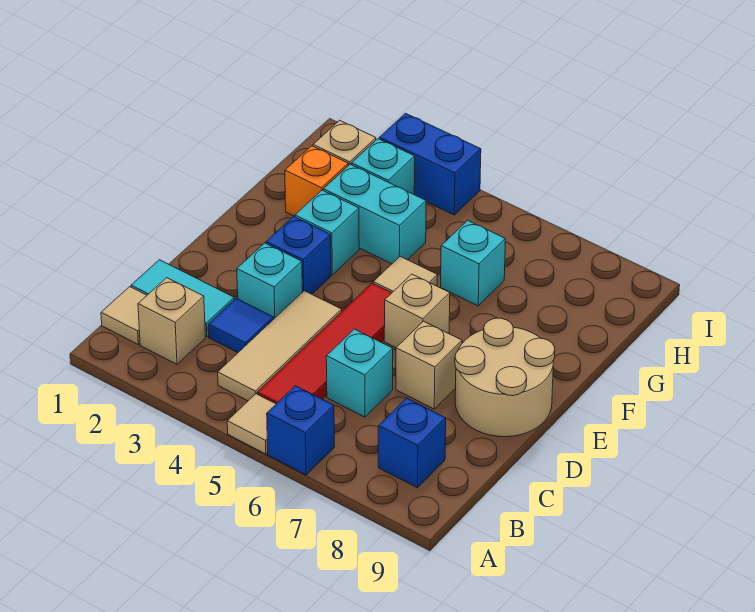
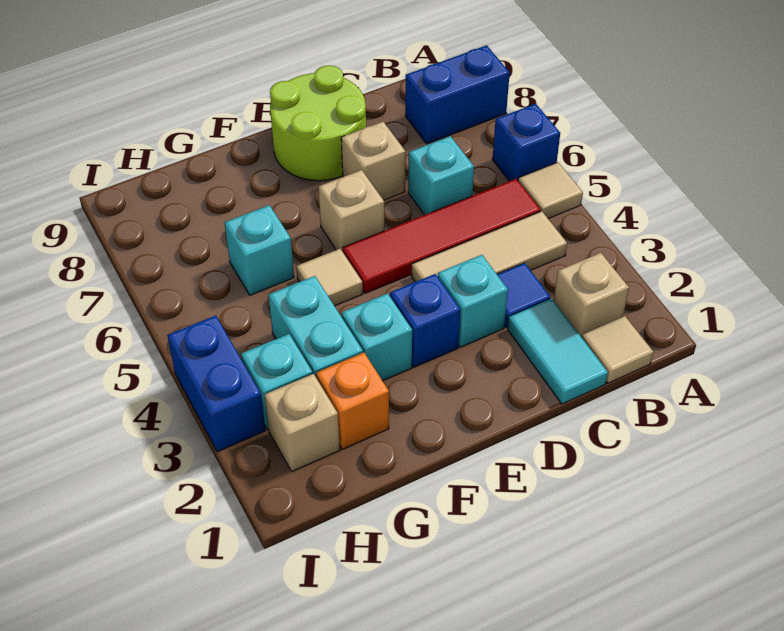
blue 1x1 brick [378,398,446,488] -> blue 1x2 brick [405,45,510,144]
tan 2x2 round brick [455,318,555,437] -> lime 2x2 round brick [270,65,366,181]

